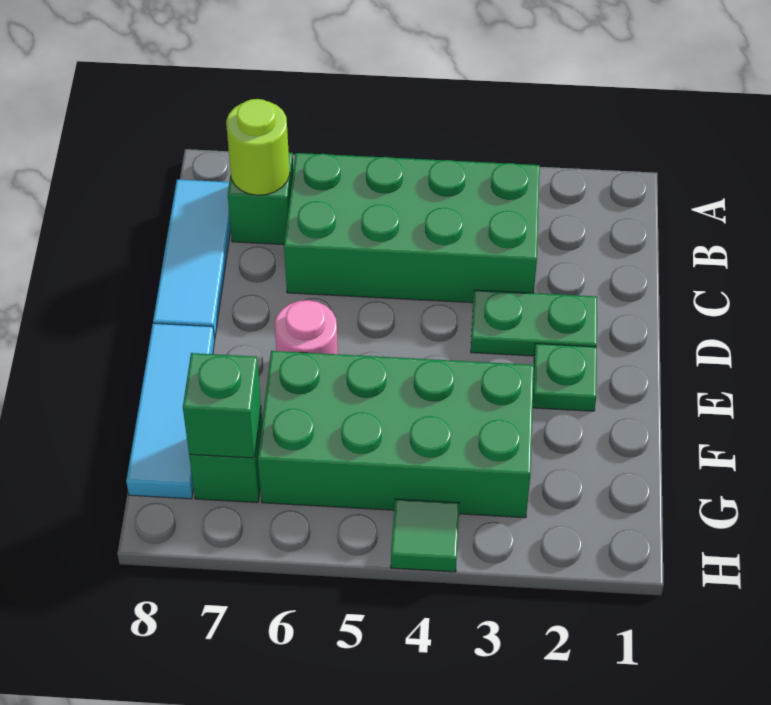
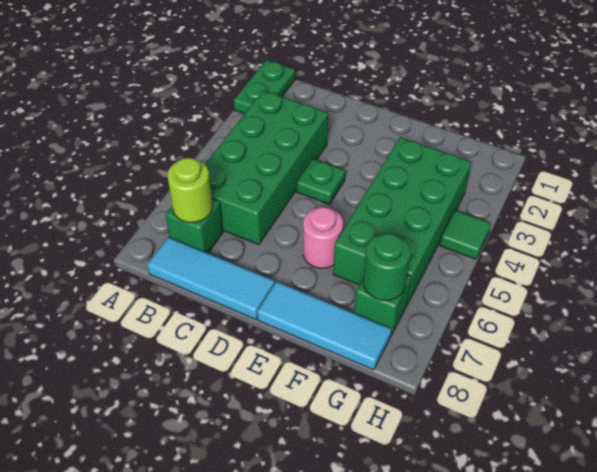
green 1x2 plate [471,290,597,356] -> green 1x2 plate moved to [234,60,295,114]
green 1x1 plate [533,344,597,411] -> green 1x1 plate moved to [297,159,345,204]
green 1x1 brick [183,353,261,458] -> green 1x1 round brick [363,233,411,300]

